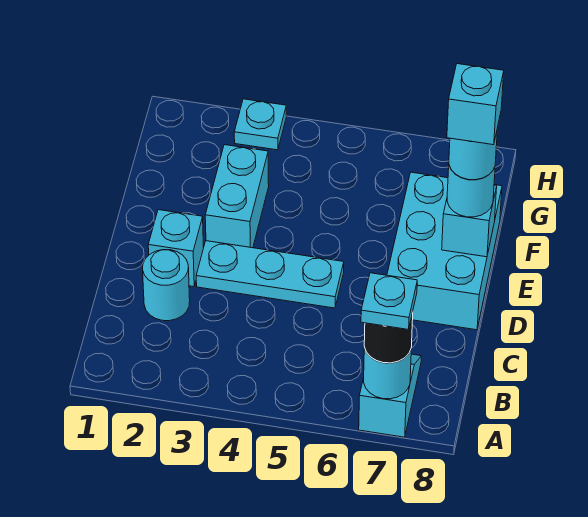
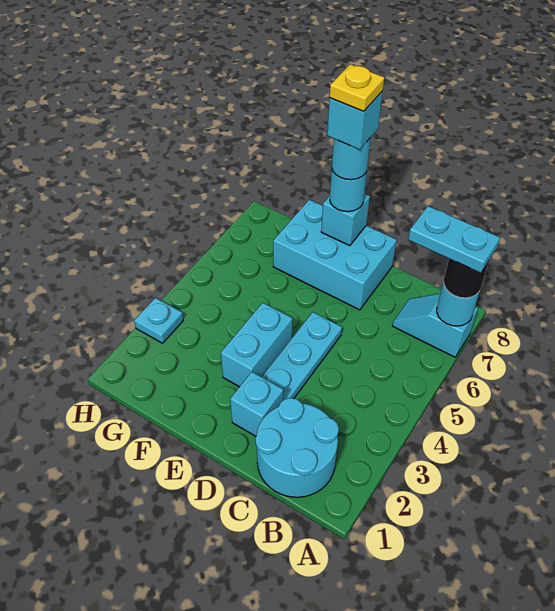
cyan 1x1 plate [361,273,417,329] -> cyan 1x2 plate [408,206,500,273]
cyan 1x1 round brick [143,250,190,321] -> cyan 2x2 round brick [256,398,339,497]
cyan 1x2 brick [205,145,269,248] -> cyan 1x2 brick turned to [221,303,292,387]
none -> yellow 1x1 plate [330,64,384,111]

